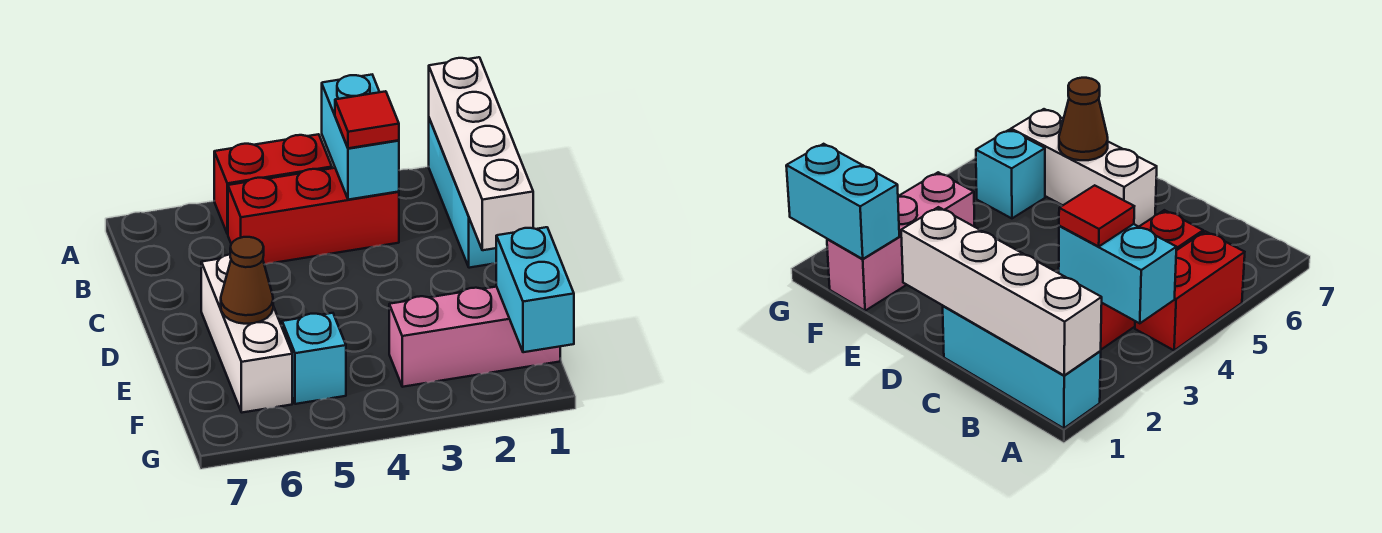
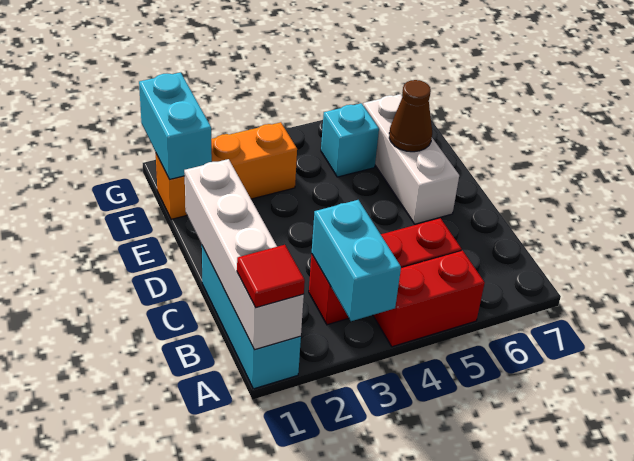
red 1x1 tile [335,91,399,148] -> red 1x1 tile moved to [237,245,305,307]
pink 1x3 brick [389,287,560,387] -> orange 1x3 brick [156,122,297,219]

